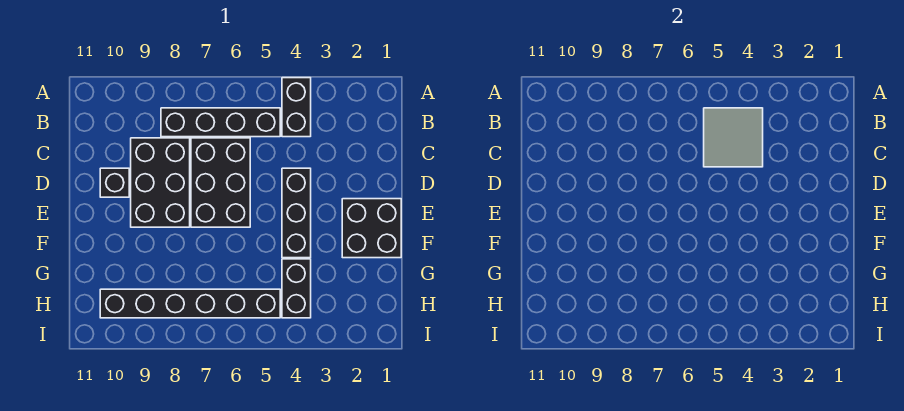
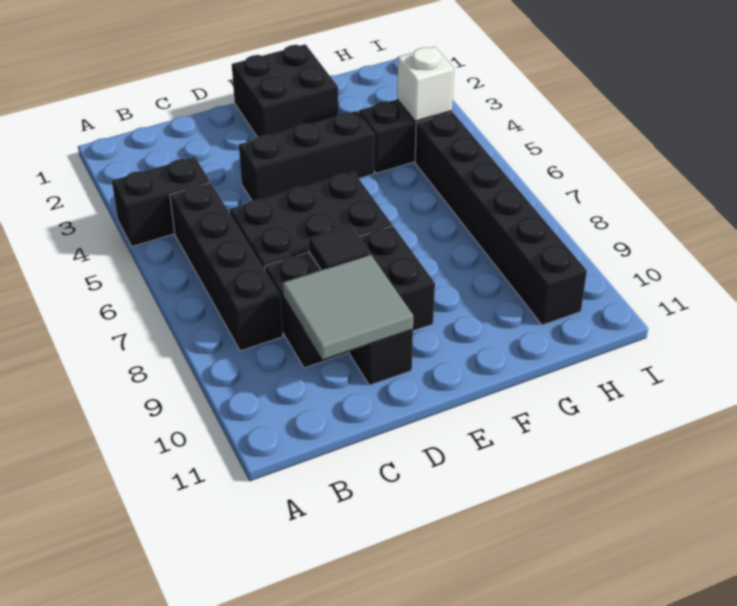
grey 2x2 tile [704,108,763,167] -> grey 2x2 tile moved to [283,254,413,360]
none -> black 1x1 tile [309,225,370,270]
none -> white 1x1 brick [397,47,454,121]

